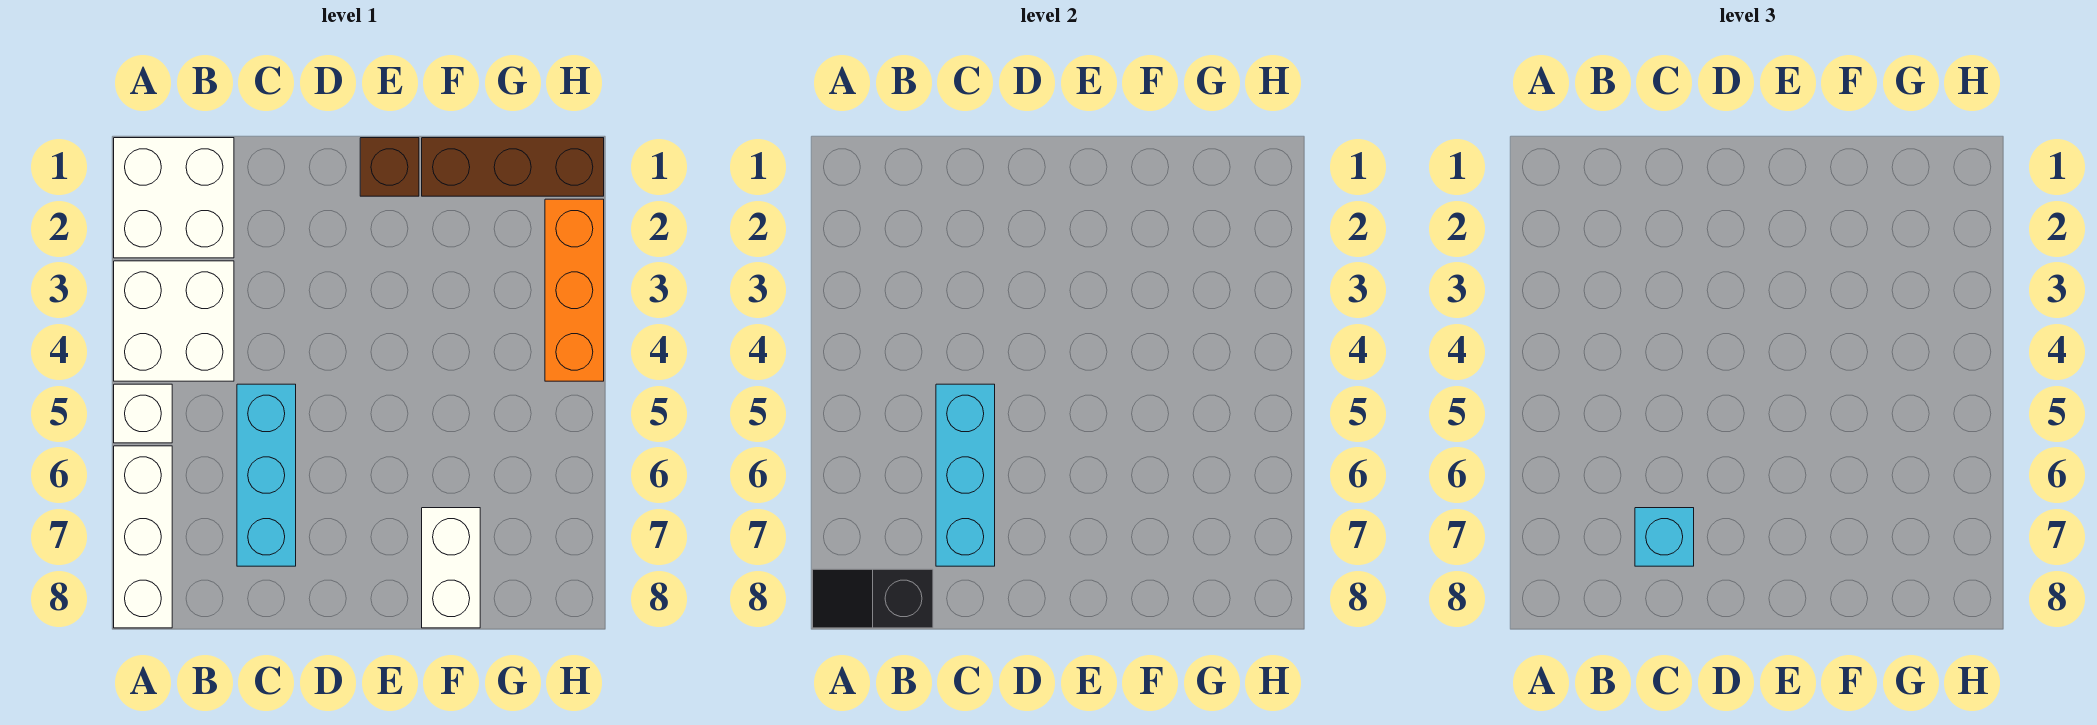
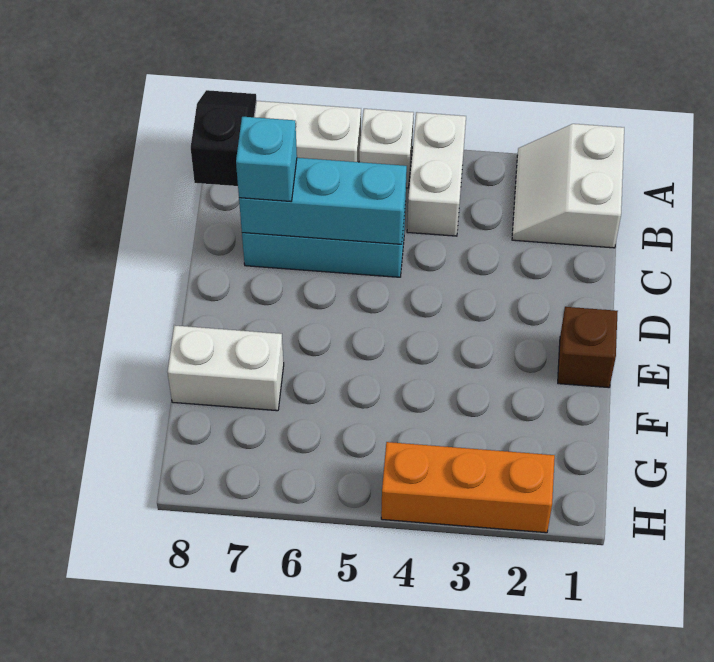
white 2x2 brick [114,138,234,258] -> white 2x2 slope [512,124,624,248]
white 2x2 brick [114,261,234,381] -> white 1x2 brick [407,112,466,236]
brown 1x3 brick [422,138,604,196] -> none

